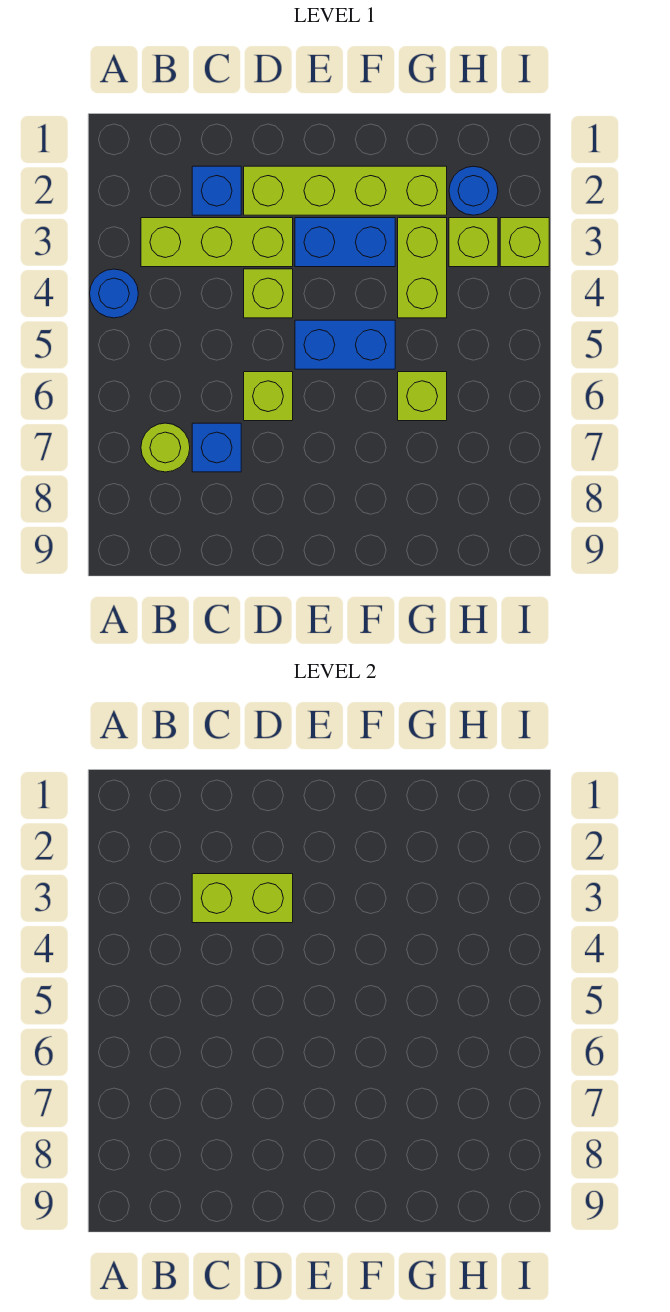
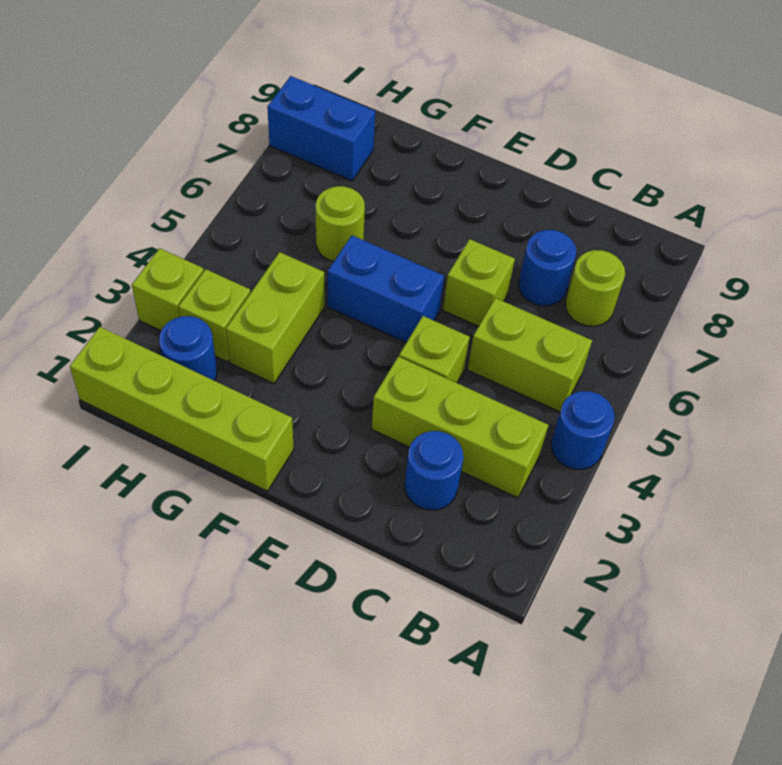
blue 1x1 brick [192,166,241,215] -> blue 1x1 round brick [405,431,463,510]
lime 1x2 brick [192,874,293,923] -> lime 1x2 brick moved to [467,298,592,412]
blue 1x1 brick [192,423,241,472] -> blue 1x1 round brick [519,230,576,306]
lime 1x4 brick [244,166,447,215] -> lime 1x4 brick moved to [70,327,294,491]
blue 1x2 brick [295,218,395,267] -> blue 1x2 brick moved to [267,76,375,181]
lime 1x1 brick [398,372,447,421] -> lime 1x1 round brick [316,186,365,261]

